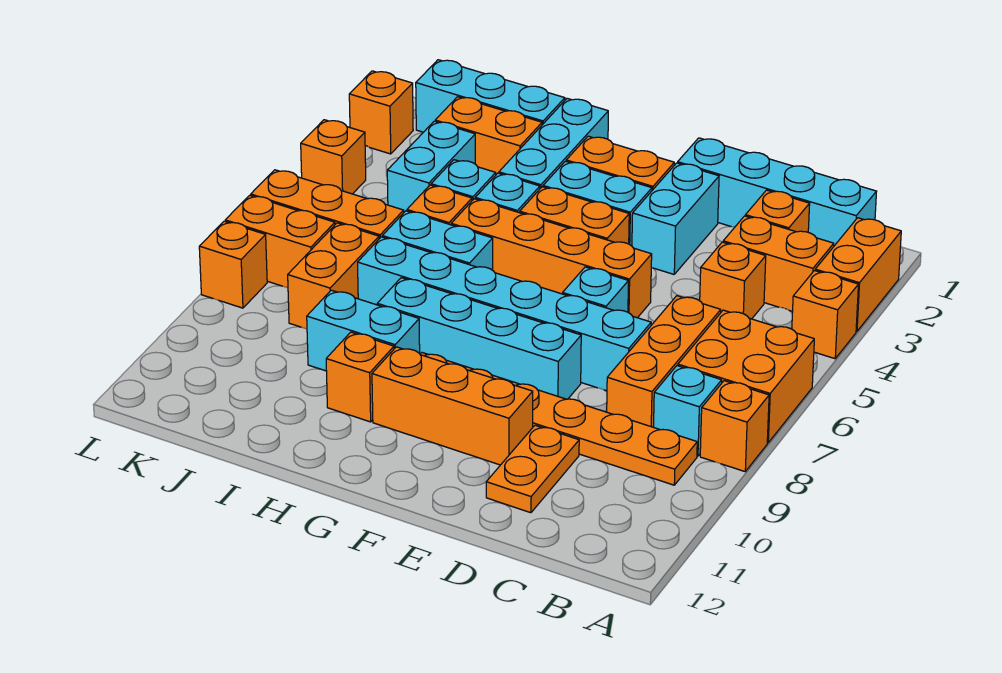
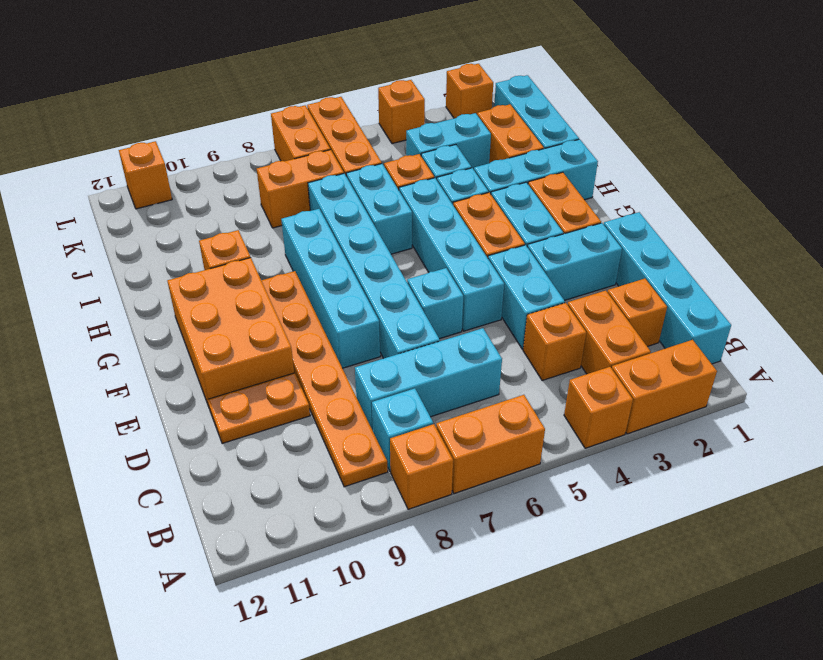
orange 2x2 brick [678,310,814,443] -> orange 1x2 brick [436,395,545,494]
orange 1x3 brick [607,296,721,427] -> cyan 1x3 brick [355,328,502,431]
orange 1x4 brick [451,199,652,318] -> cyan 1x4 brick [399,178,504,331]
orange 1x3 brick [372,347,533,465] -> orange 2x3 brick [167,258,294,406]
cyan 1x2 brick [307,290,420,371] -> cyan 1x2 brick moved to [488,245,565,349]
orange 1x1 brick [199,221,267,308] -> orange 1x1 brick moved to [119,141,172,209]

